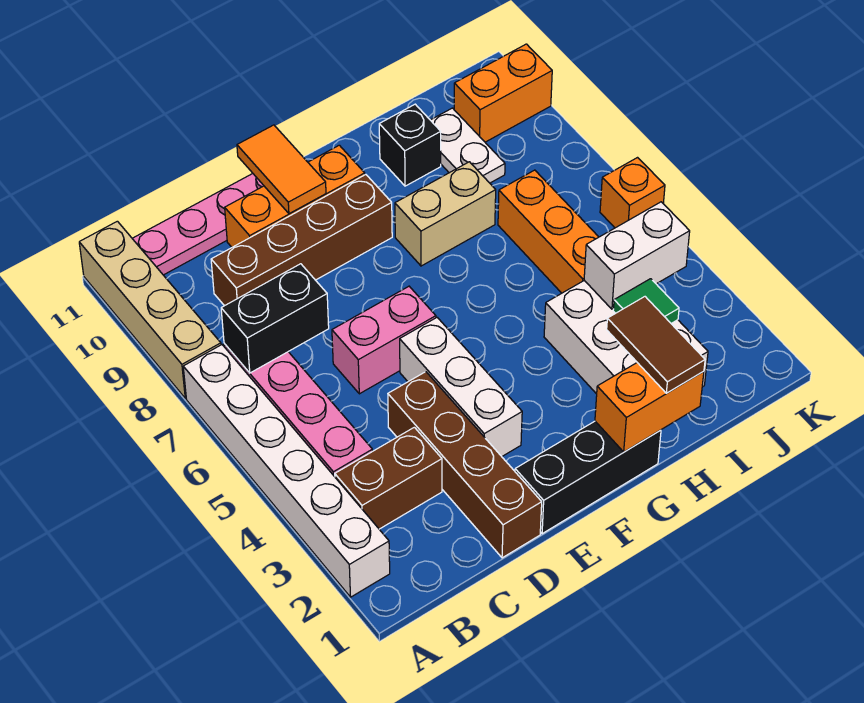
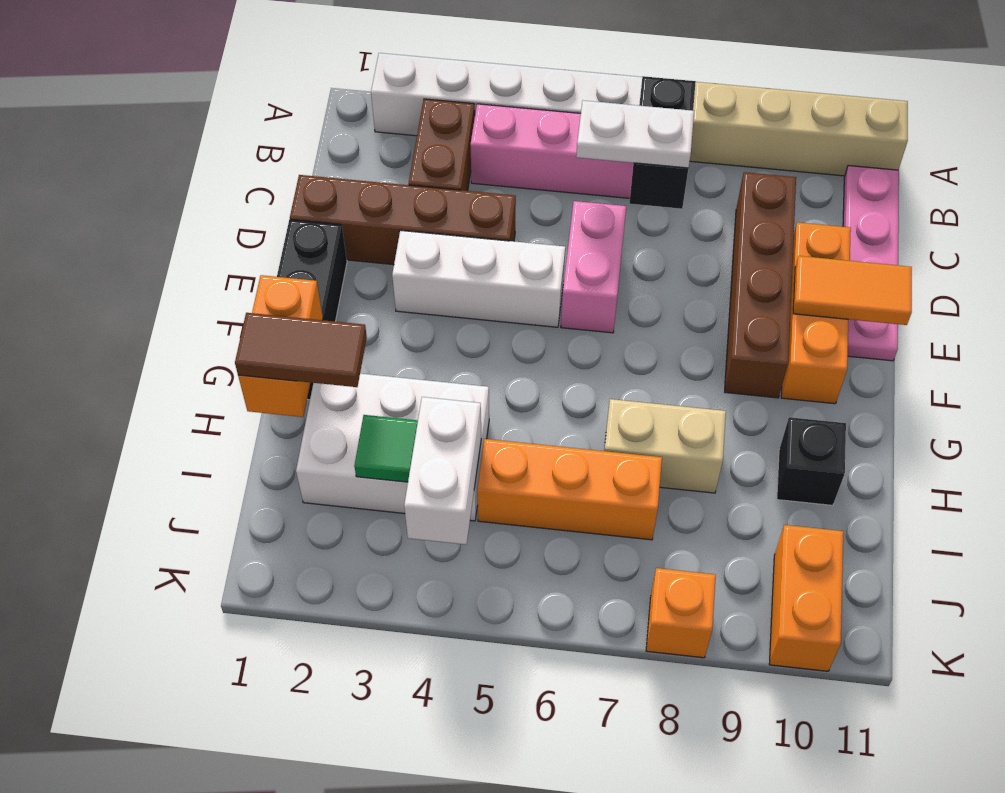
tan 1x2 brick [395,162,496,266] -> tan 1x2 brick turned to [604,399,726,493]
white 1x2 plate [431,108,505,183] -> white 1x2 plate moved to [576,100,694,168]
orange 1x1 brick [600,158,665,228] -> orange 1x1 brick moved to [646,568,716,658]

